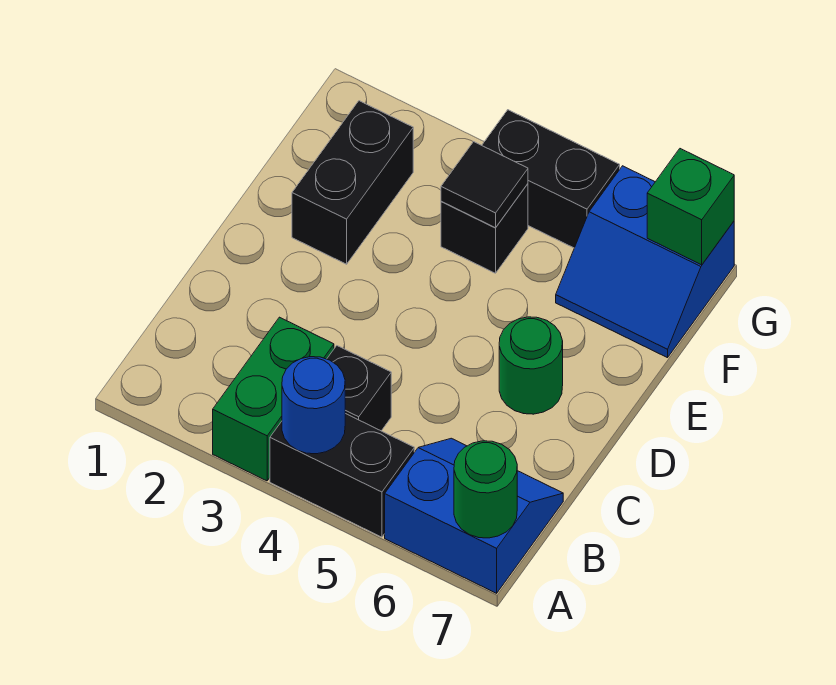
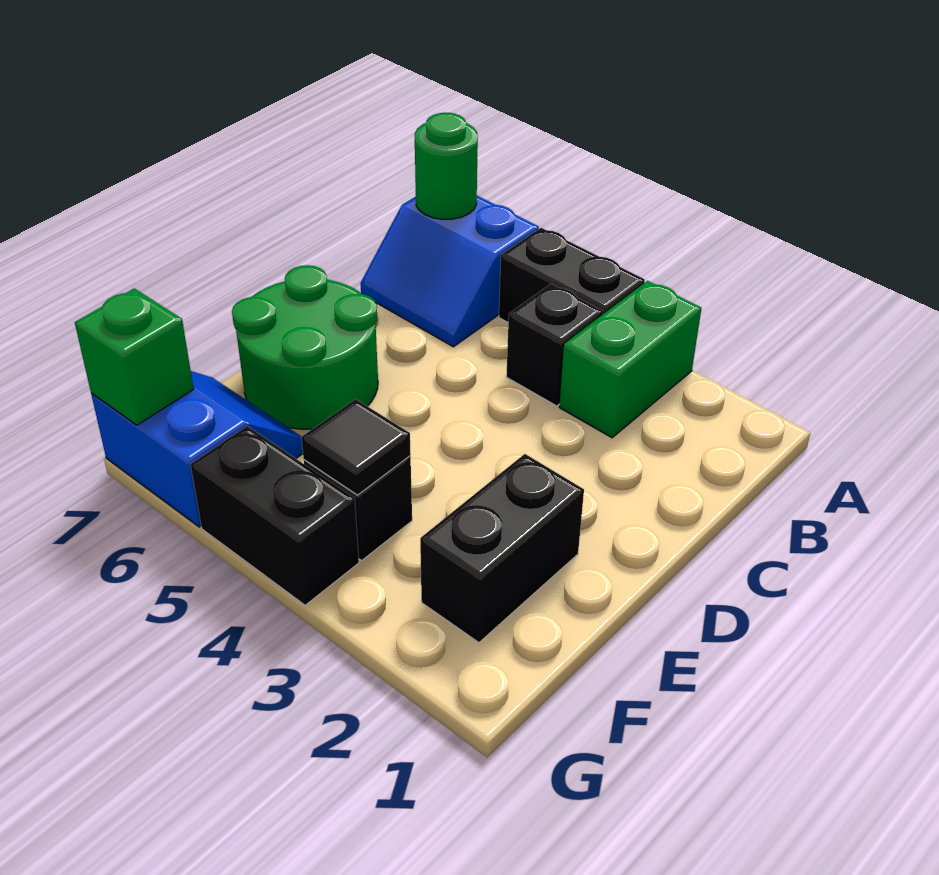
blue 1x1 round brick [282,357,345,454] -> none
green 1x1 round brick [499,317,563,414] -> green 2x2 round brick [232,265,378,429]

